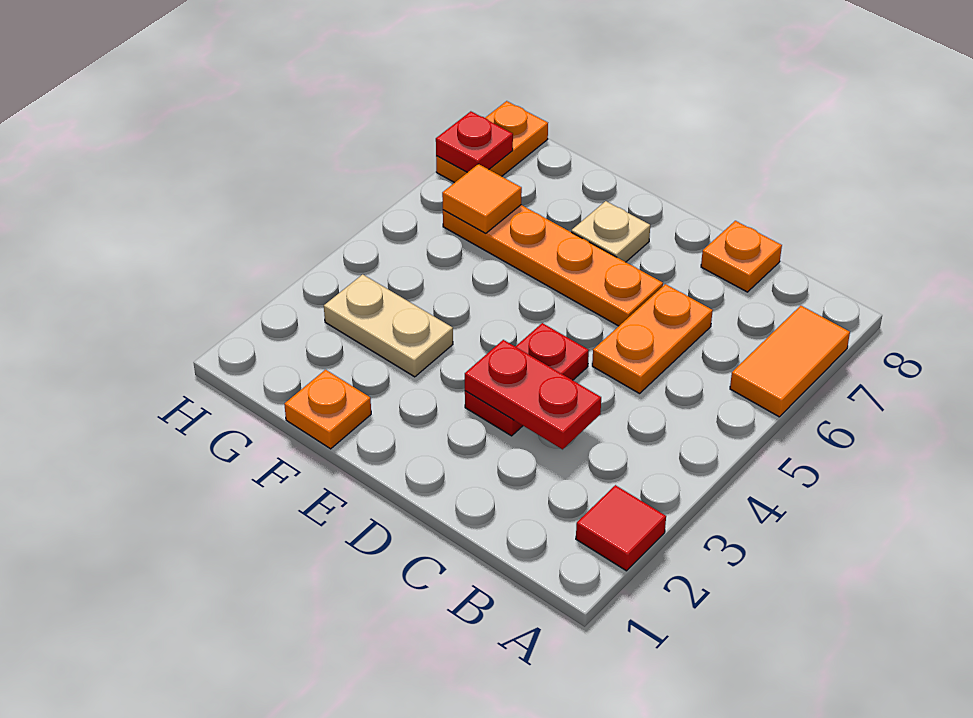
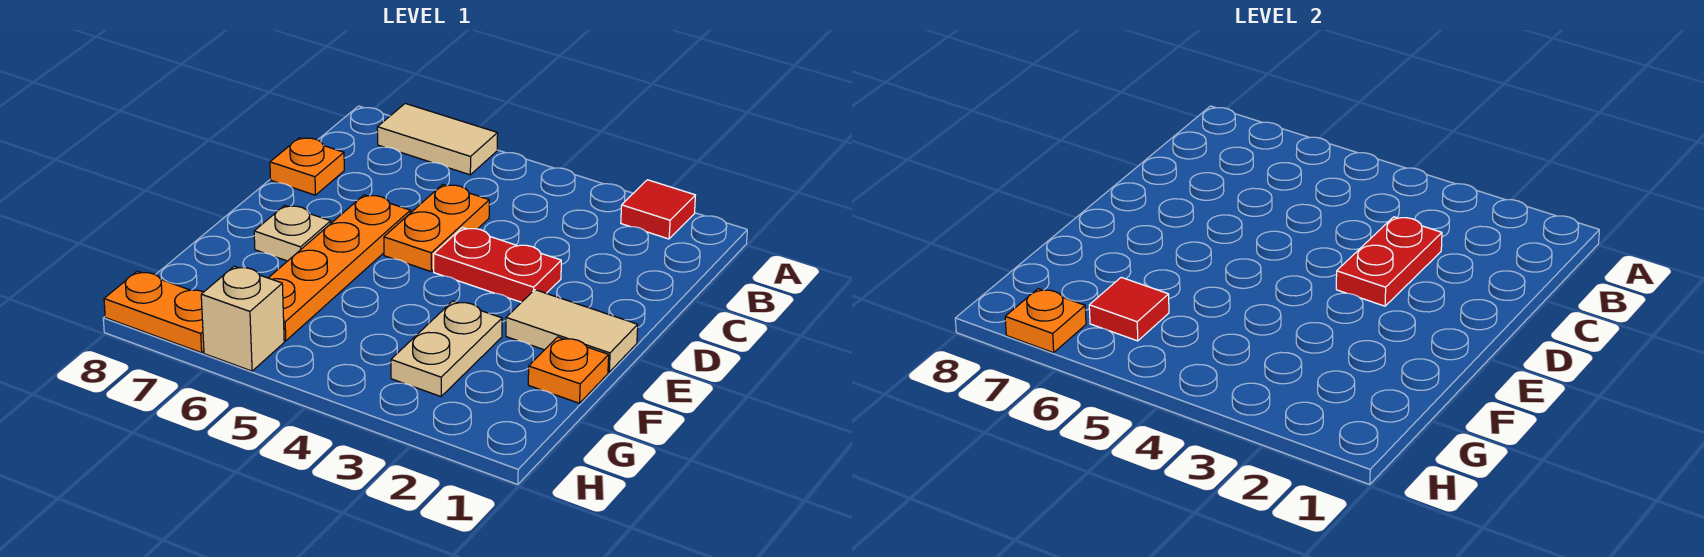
orange 1x2 tile [730,306,850,417] -> tan 1x2 tile [377,104,498,175]
orange 1x2 plate [592,284,713,394] -> orange 1x2 plate turned to [384,184,489,271]
none -> tan 1x2 tile [506,290,638,372]
orange 1x1 tile [442,164,522,233] -> red 1x1 tile [1089,277,1169,341]
none -> tan 1x1 brick [201,266,284,371]
red 1x1 plate [436,111,513,172] -> orange 1x1 plate [1005,289,1086,353]

